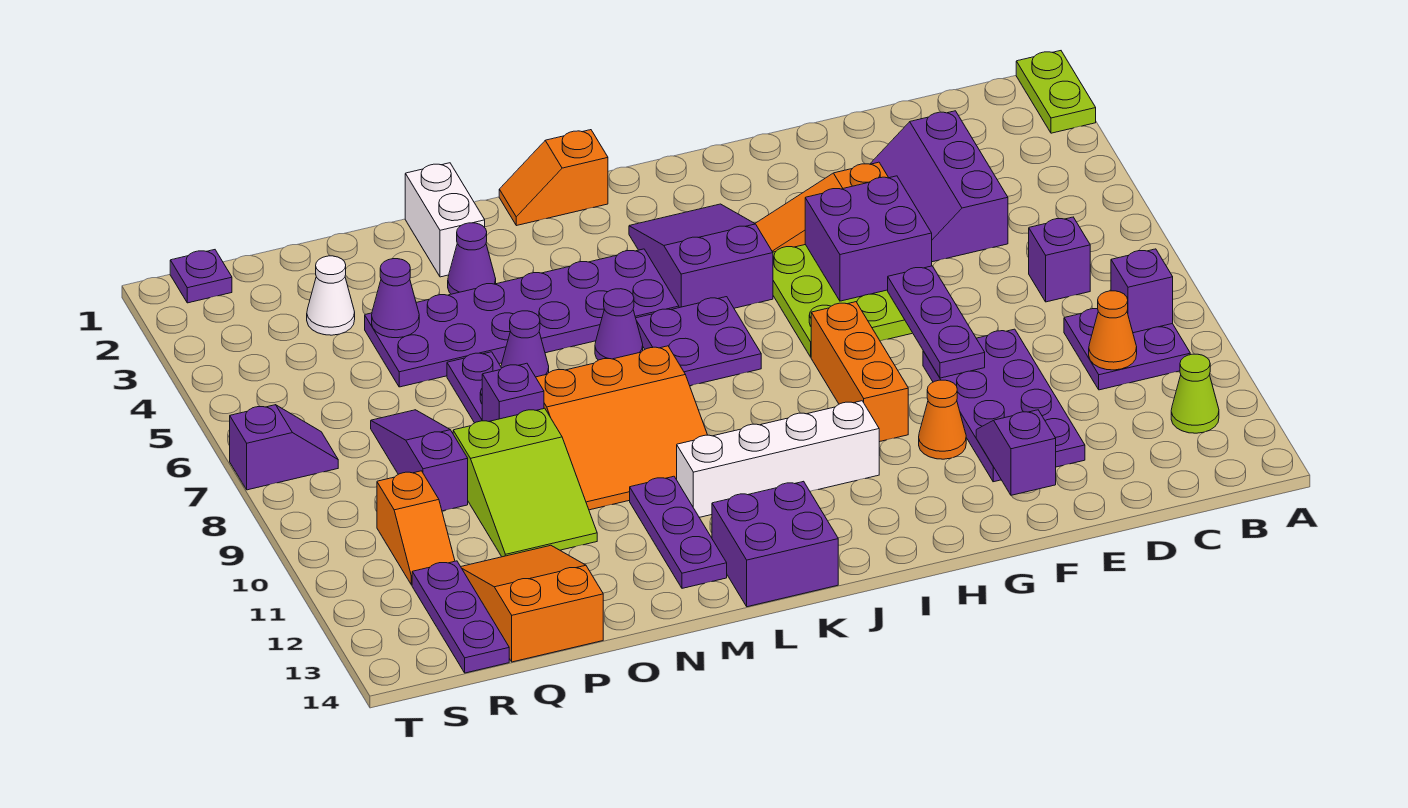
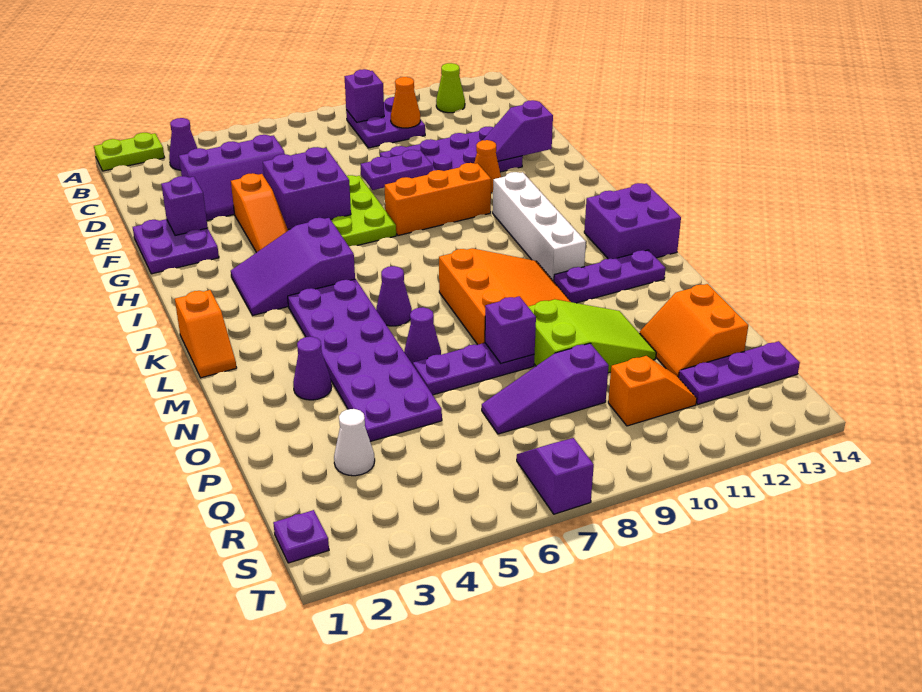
purple 1x1 brick [1029,217,1090,302] -> purple 1x1 brick moved to [161,176,208,236]
purple 1x3 plate [888,266,985,378] -> purple 1x2 plate [361,150,433,190]
purple 2x2 plate [636,297,761,386] -> purple 2x2 plate moved to [133,219,219,274]
white 1x2 brick [405,163,485,277] -> none
purple 1x1 cone [372,259,419,338] -> purple 1x1 cone moved to [169,118,198,170]
orange 2x3 slope [461,545,603,662] -> orange 2x2 slope [640,284,748,378]

